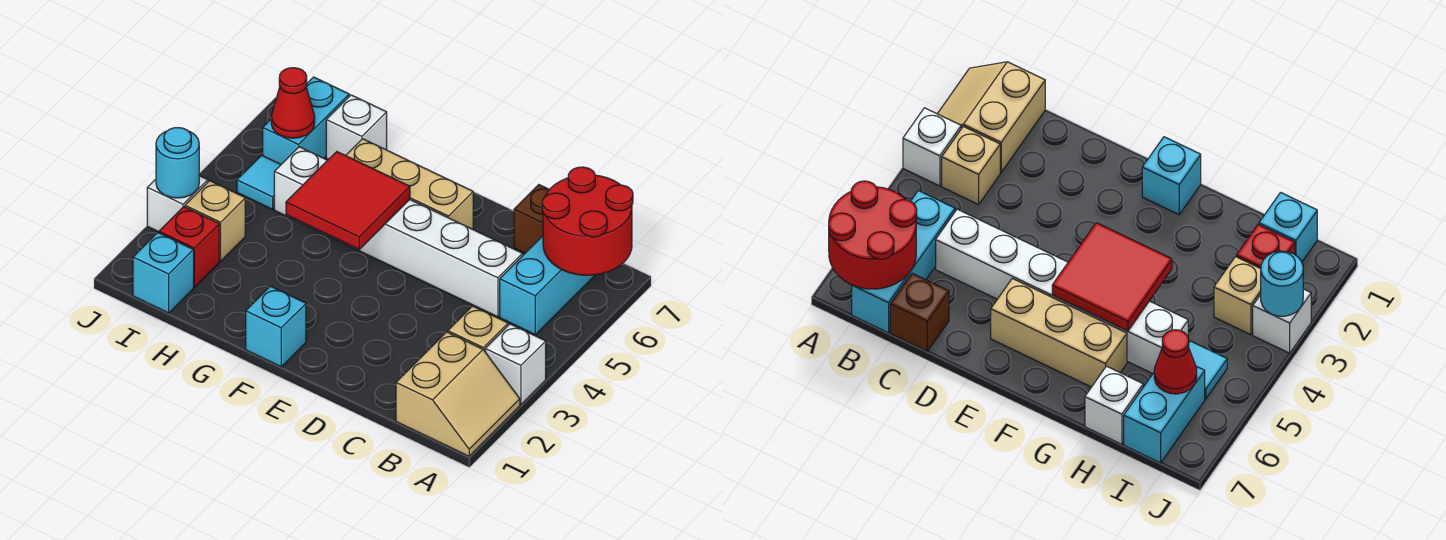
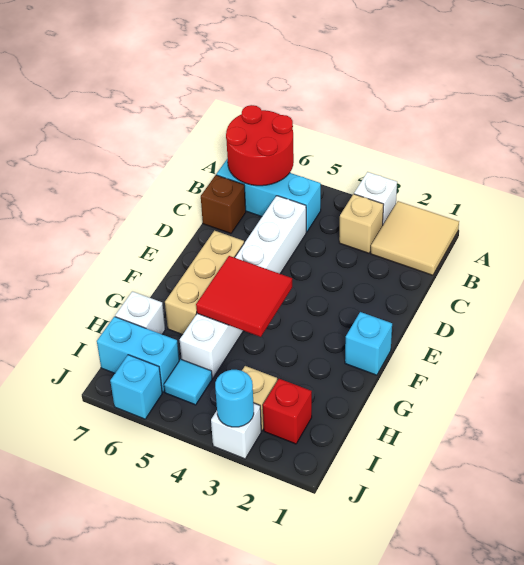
tan 2x2 slope [396,332,520,456] -> tan 2x2 tile [371,201,459,275]
cyan 1x1 brick [133,233,194,313] -> cyan 1x1 brick moved to [110,355,162,419]
red 1x1 cone [271,68,315,138] -> none

